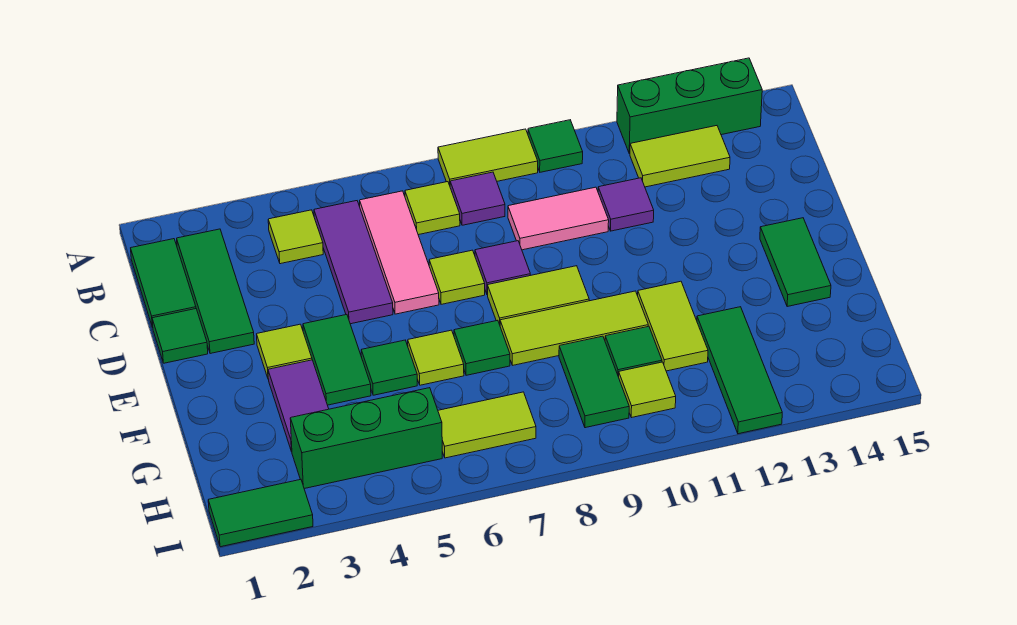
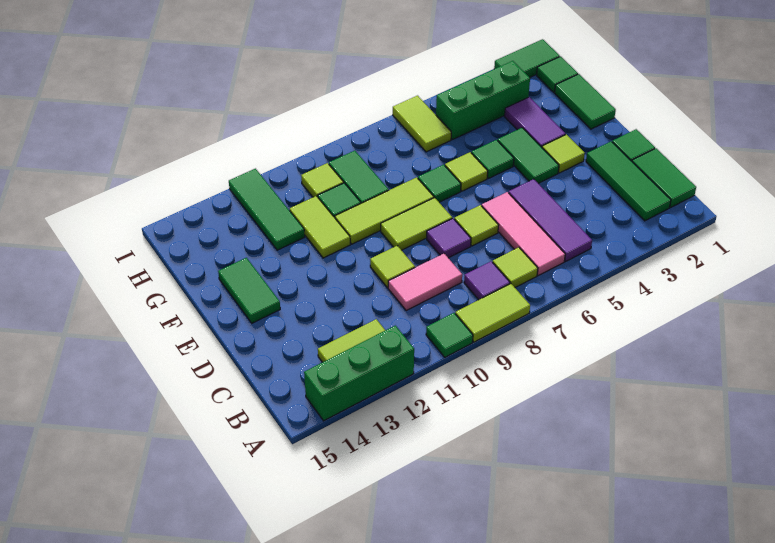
lime 1x1 tile [268,210,323,264] -> lime 1x1 tile moved to [370,246,415,288]
purple 1x1 tile [598,178,654,231] -> none
none -> green 1x2 tile [555,74,616,129]
none -> green 1x1 tile [537,56,578,92]
lime 1x2 tile [438,392,536,458] -> lime 1x2 tile turned to [393,96,451,152]

